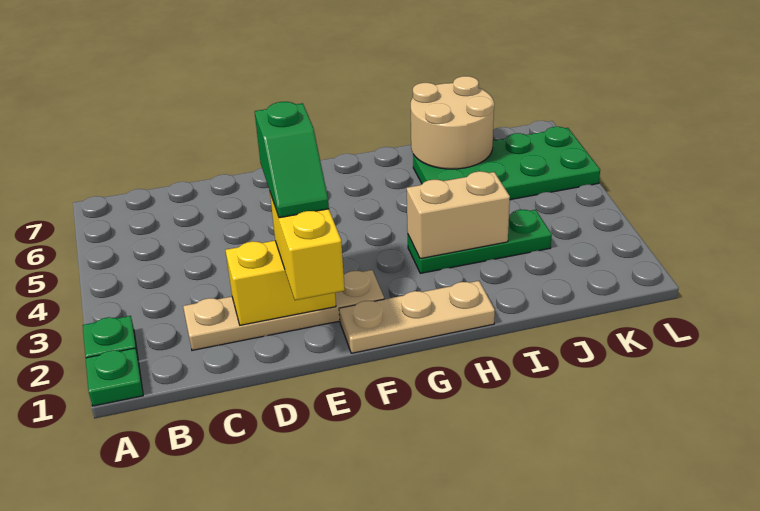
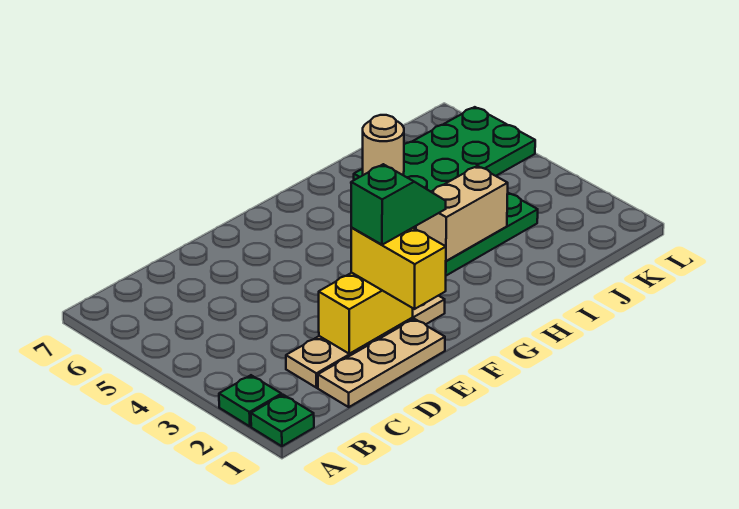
green 1x2 slope [255,102,329,218] -> green 1x2 slope turned to [351,164,446,245]
tan 1x3 plate [339,281,495,353] -> tan 1x3 plate moved to [318,319,445,407]
tan 2x2 round brick [411,76,494,169] -> tan 1x1 round brick [363,115,404,175]

